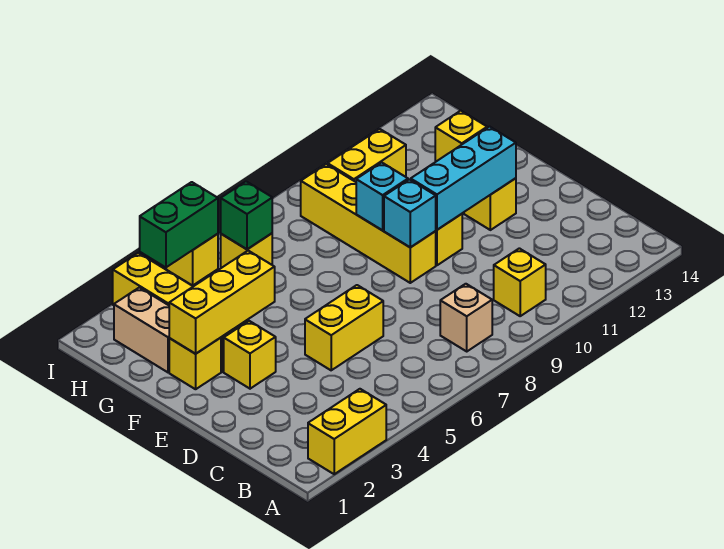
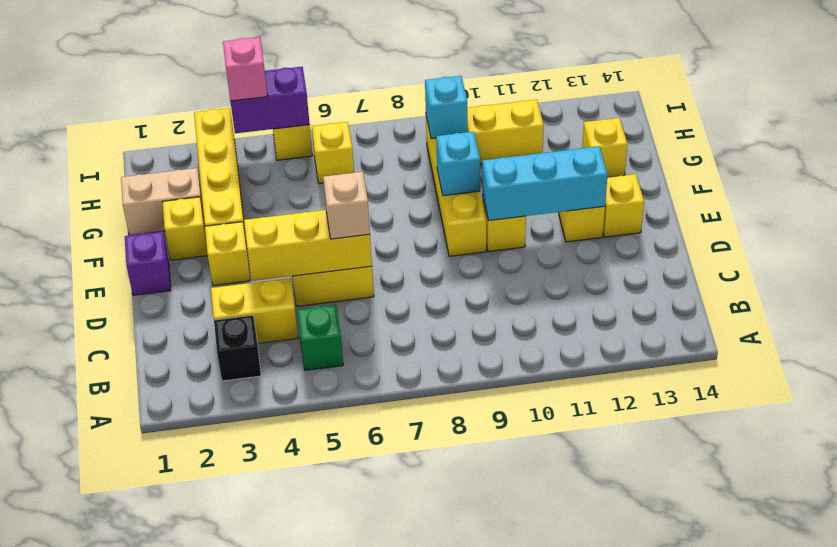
yellow 1x2 brick [308,389,386,474] -> yellow 1x2 brick moved to [211,278,298,343]
none -> black 1x1 brick [214,315,261,381]
tan 1x1 brick [440,284,492,351] -> tan 1x1 brick moved to [323,172,370,239]
yellow 1x1 brick [494,248,546,316] -> yellow 1x1 brick moved to [603,174,644,237]
none -> purple 1x1 brick [125,231,171,295]
cyan 1x1 brick [384,179,436,247] -> cyan 1x1 brick moved to [425,76,468,139]
yellow 1x3 brick [169,251,275,354] -> yellow 1x3 brick moved to [244,210,372,281]
tan 1x2 brick [114,287,169,372] -> tan 1x2 brick turned to [121,168,204,235]
green 1x1 brick [221,181,272,249] -> green 1x1 brick moved to [297,305,343,370]
green 1x2 brick [140,182,218,267] -> purple 1x2 brick [231,67,310,133]
none -> pink 1x1 brick [223,37,267,101]

